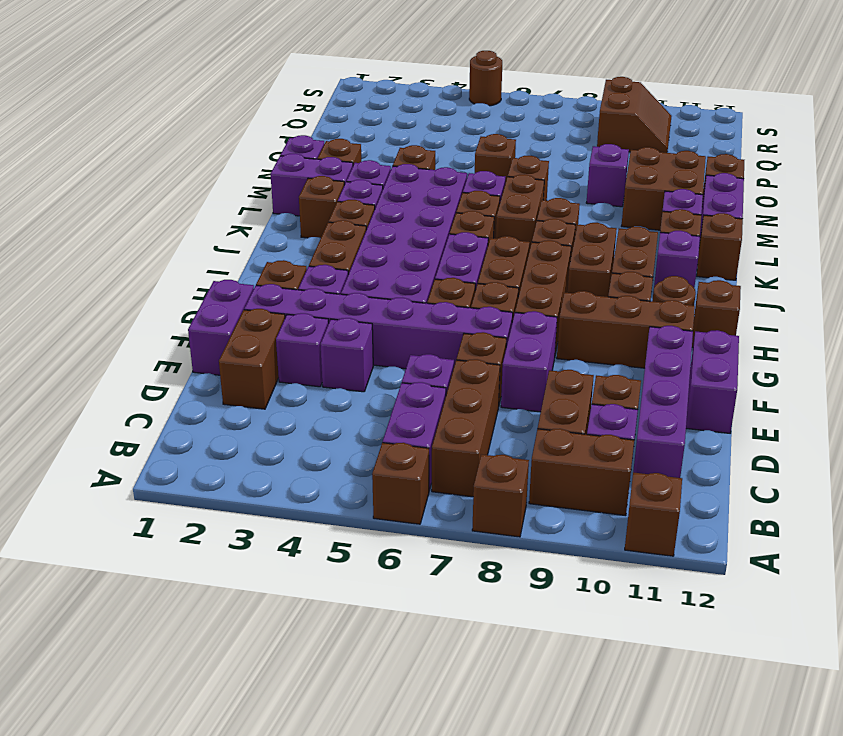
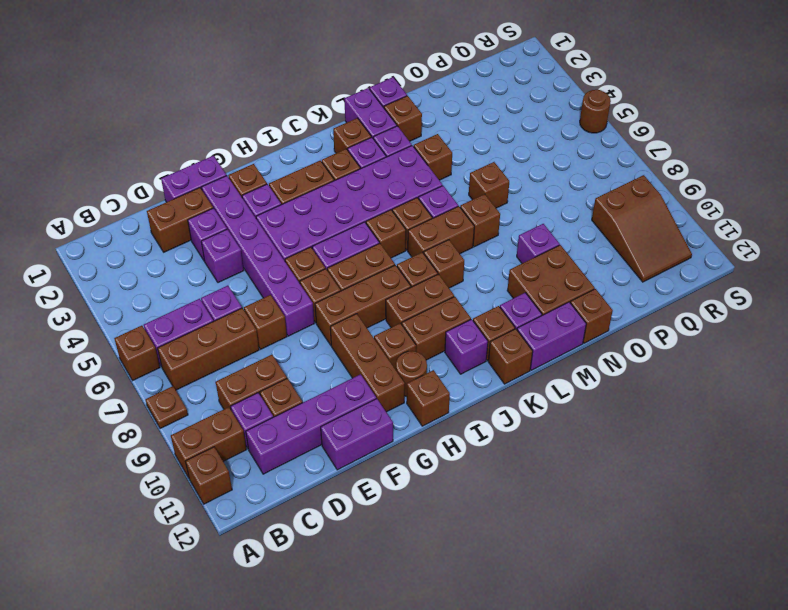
brown 1x1 brick [472,454,529,537] -> brown 1x1 plate [145,386,188,429]
brown 1x2 brick [529,429,634,516] -> brown 1x2 brick turned to [171,407,246,478]
purple 1x2 brick [501,311,557,412] -> none
brown 2x2 slope [597,77,672,153] -> brown 2x3 slope [592,175,692,282]

